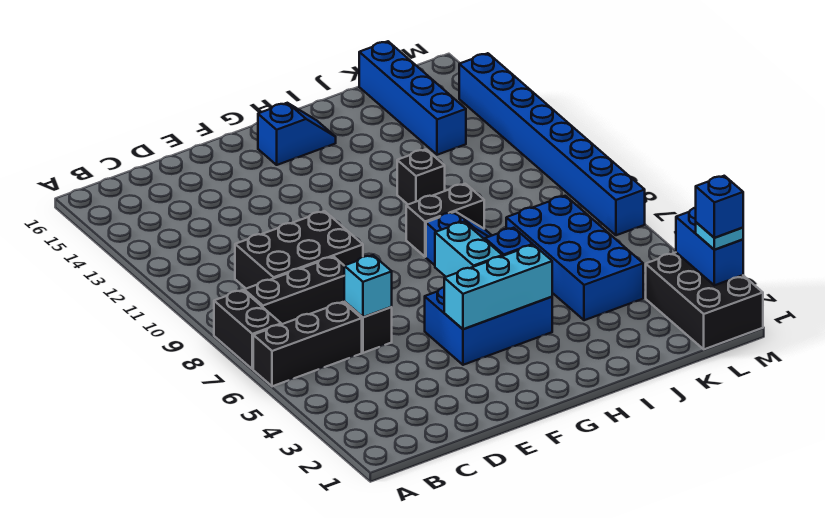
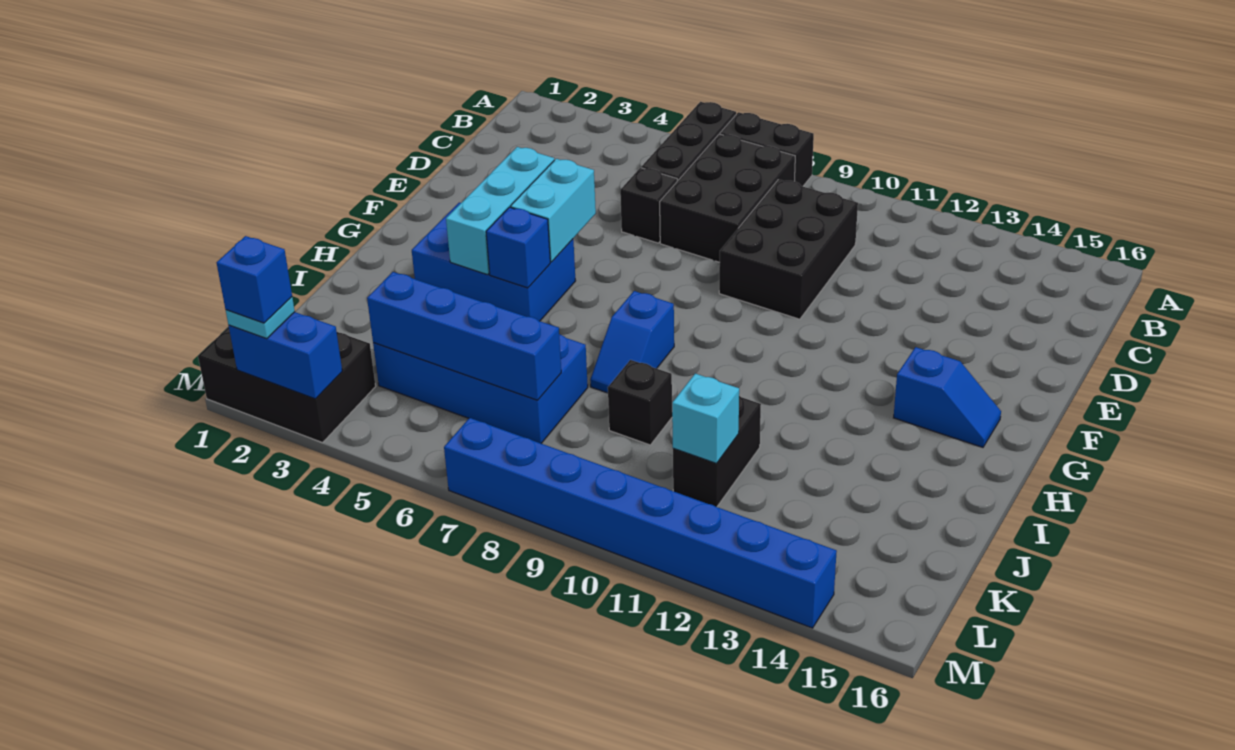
black 1x3 brick [244,257,344,324] -> black 2x3 brick [660,134,795,262]
cyan 1x1 brick [344,255,392,317] -> cyan 1x1 brick moved to [672,374,739,463]
blue 2x3 brick [425,287,552,365] -> blue 2x3 brick turned to [412,203,576,321]
cyan 1x2 brick [435,222,502,277] -> cyan 1x2 brick turned to [511,159,596,262]
blue 1x2 slope [258,103,336,165] -> blue 1x2 slope turned to [894,347,1001,447]
black 1x2 brick [406,184,484,257] -> black 1x2 brick moved to [673,396,761,507]
black 1x1 brick [397,149,445,204] -> black 1x1 brick moved to [608,360,672,445]
blue 1x4 brick [359,41,466,155] -> blue 1x4 brick moved to [367,272,561,400]

